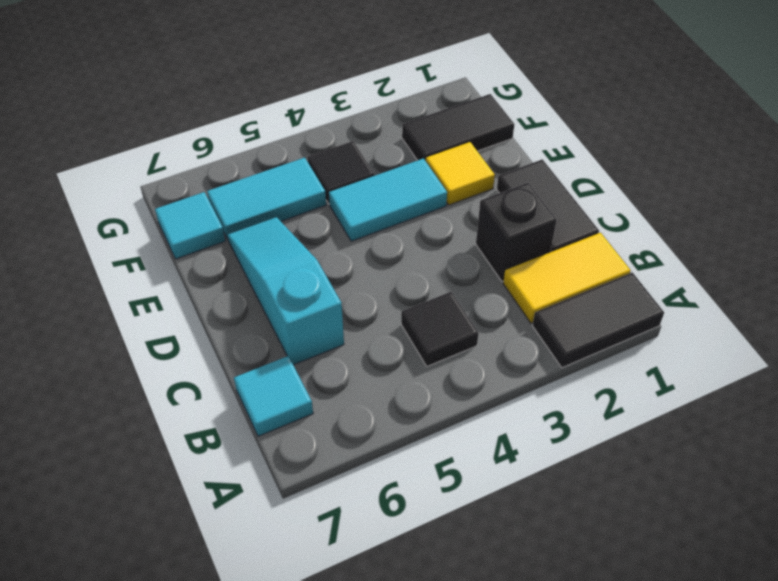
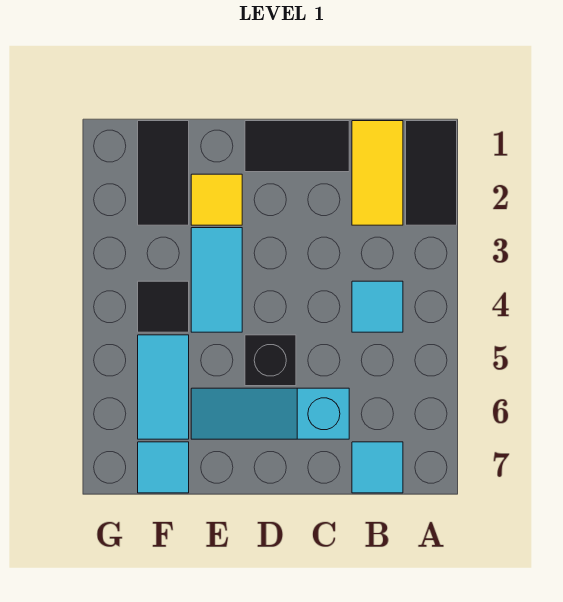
black 1x1 tile [401,292,479,366] -> cyan 1x1 tile [352,281,403,332]
black 1x1 brick [476,183,557,282] -> black 1x1 brick moved to [245,335,296,386]

